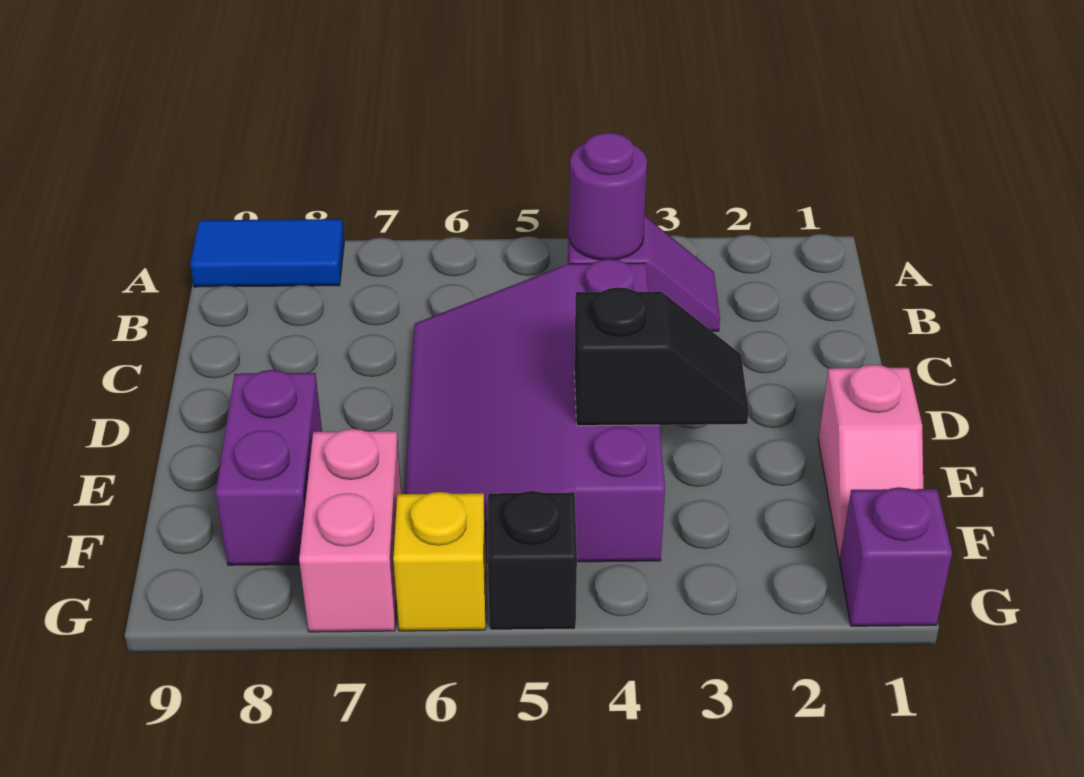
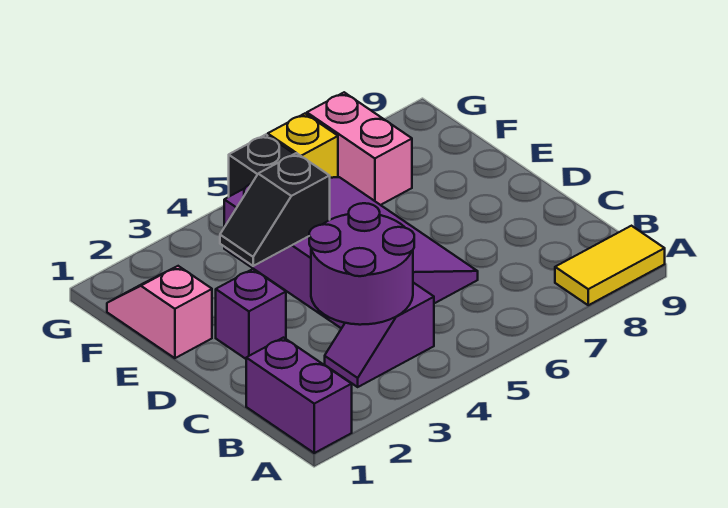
blue 1x2 tile [190,219,344,287] -> yellow 1x2 tile [555,226,665,305]
purple 1x1 round brick [569,133,647,260] -> purple 2x2 round brick [309,203,414,325]
purple 1x2 brick [216,370,322,565] -> purple 1x2 brick moved to [246,338,352,453]
purple 1x1 brick [840,487,952,626] -> purple 1x1 brick moved to [216,269,286,359]

